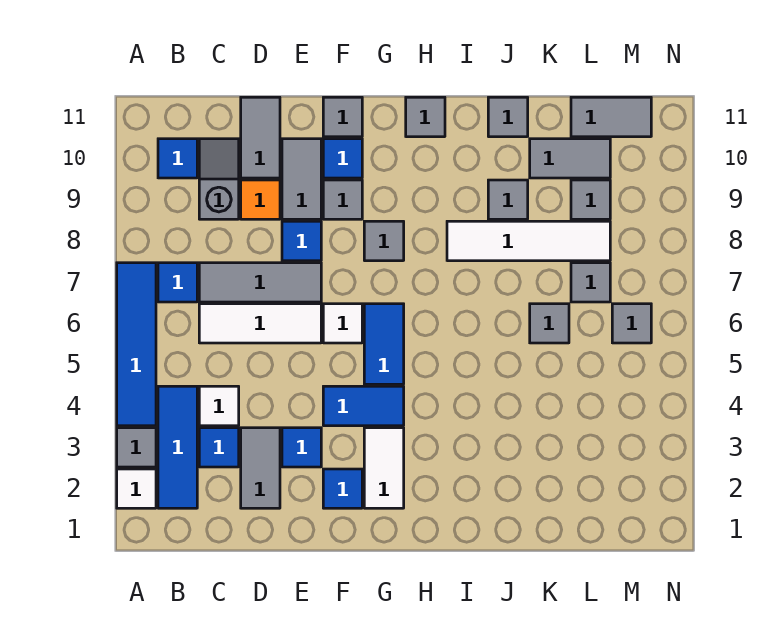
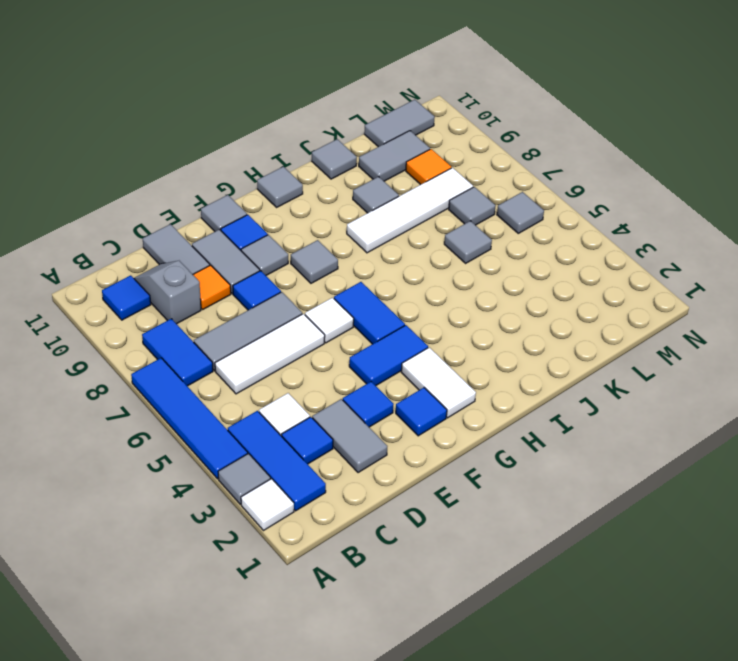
blue 1x1 tile [158,263,197,302] -> blue 1x2 tile [142,319,213,386]
grey 1x1 tile [571,180,610,219] -> orange 1x1 tile [406,149,451,185]

